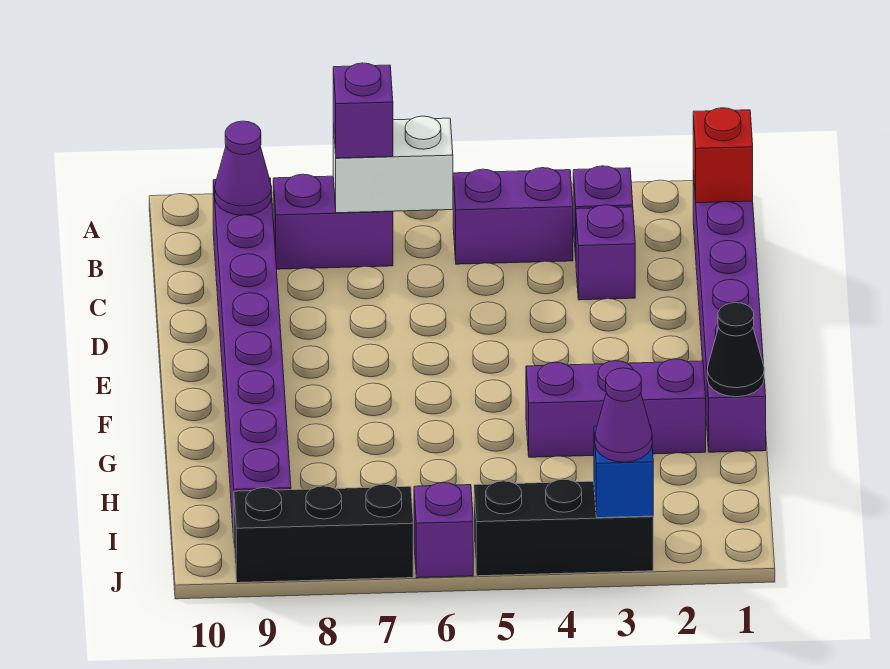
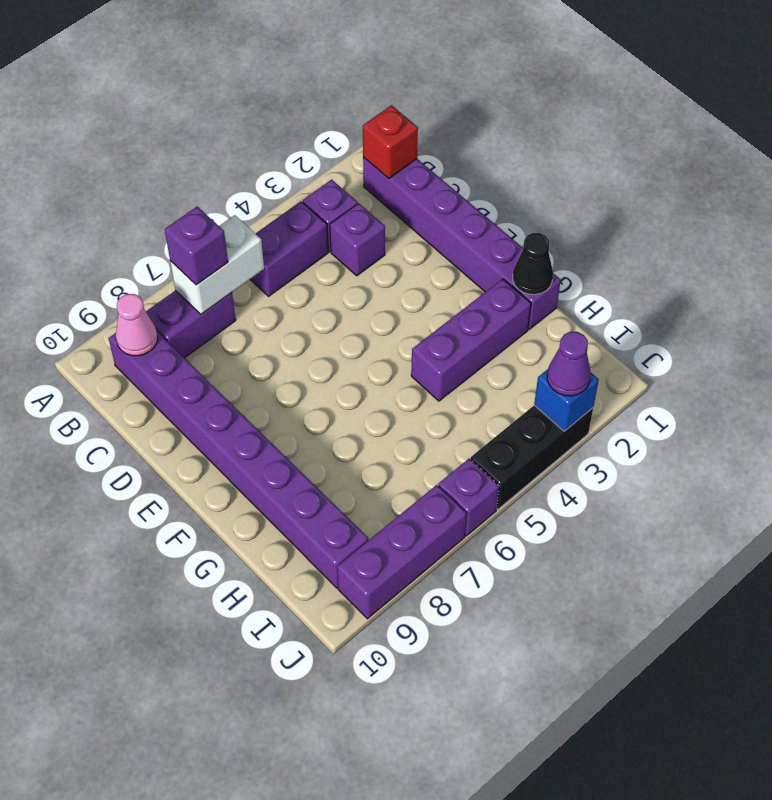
purple 1x1 cone [215,121,272,215] -> pink 1x1 cone [116,294,158,356]
black 1x3 brick [234,484,413,583] -> purple 1x3 brick [337,485,467,619]

